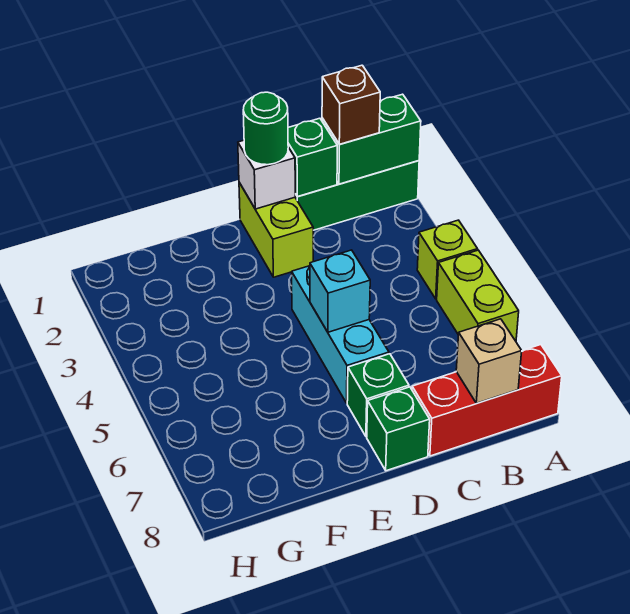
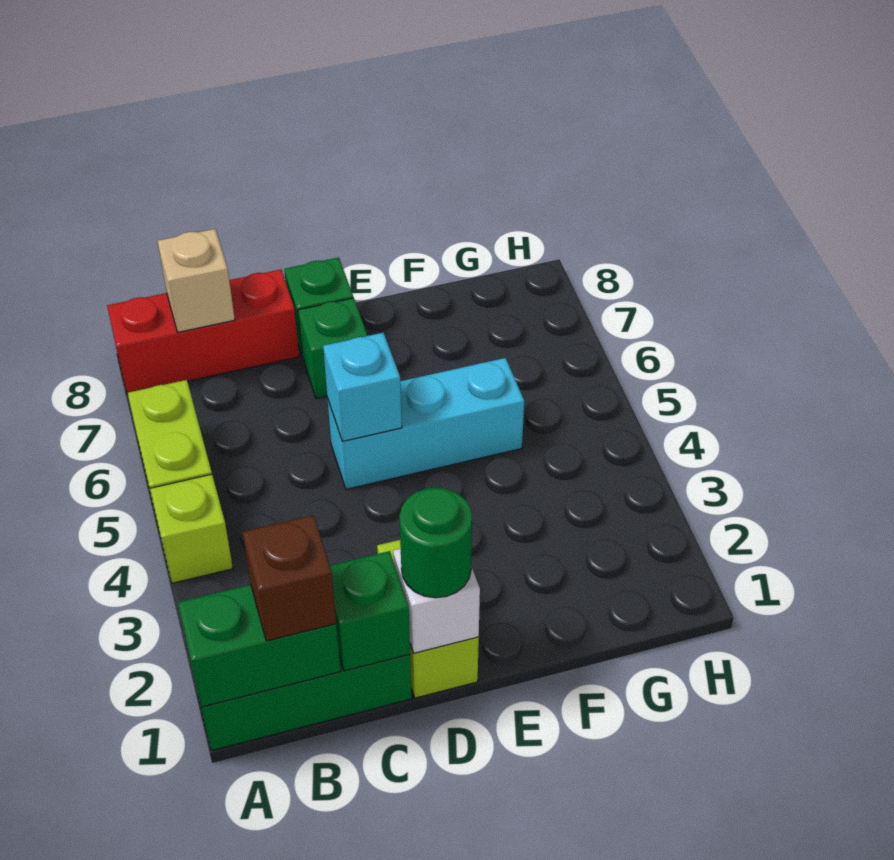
cyan 1x3 brick [292,266,389,403] -> cyan 1x3 brick turned to [328,358,524,489]

